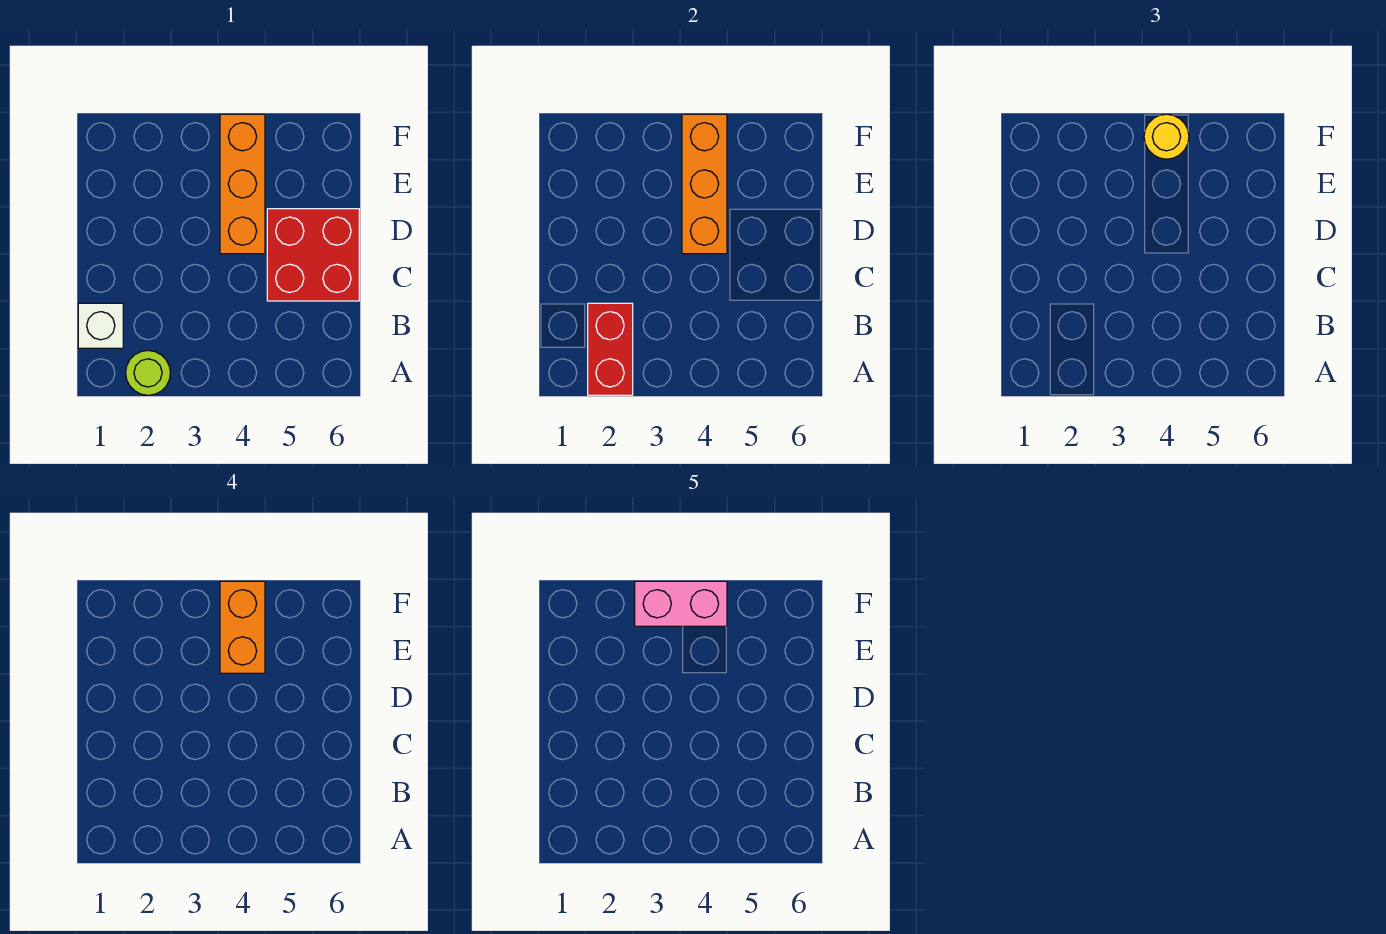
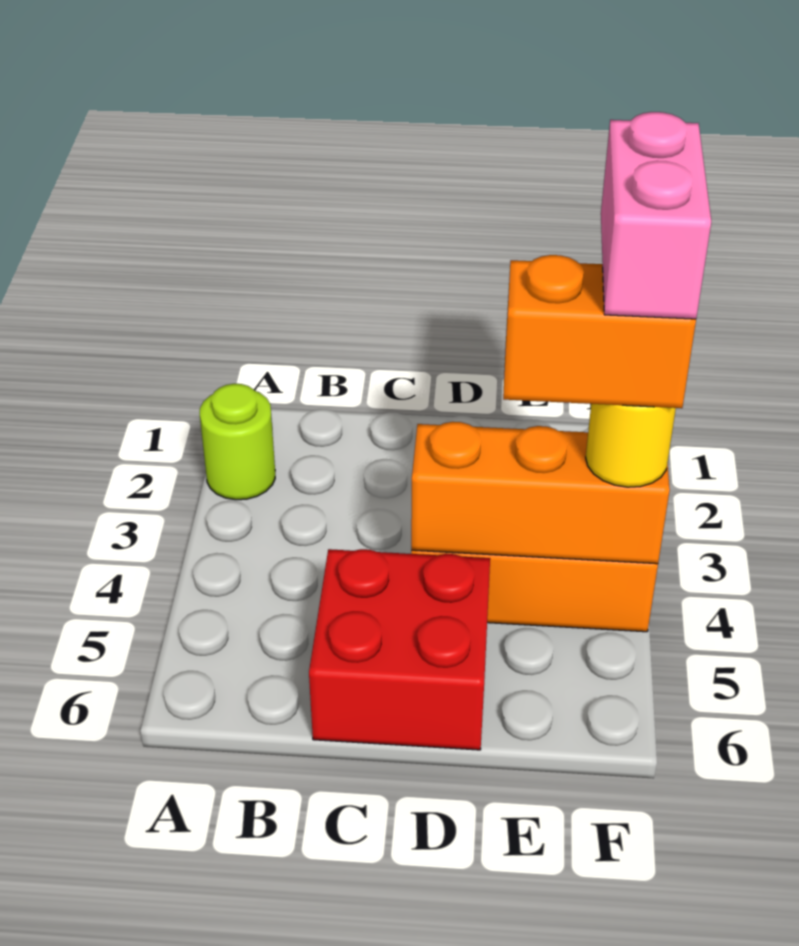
red 1x2 brick [588,303,633,395] -> none
white 1x1 brick [78,303,123,348] -> none

